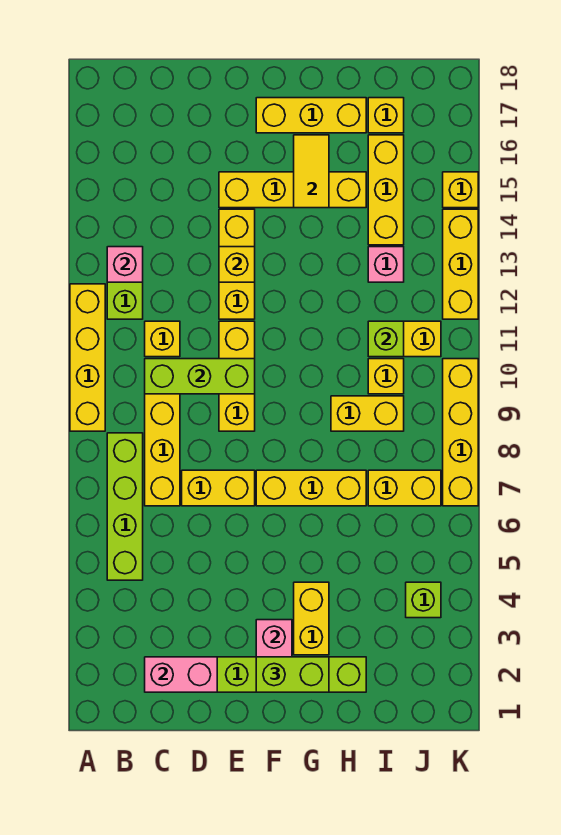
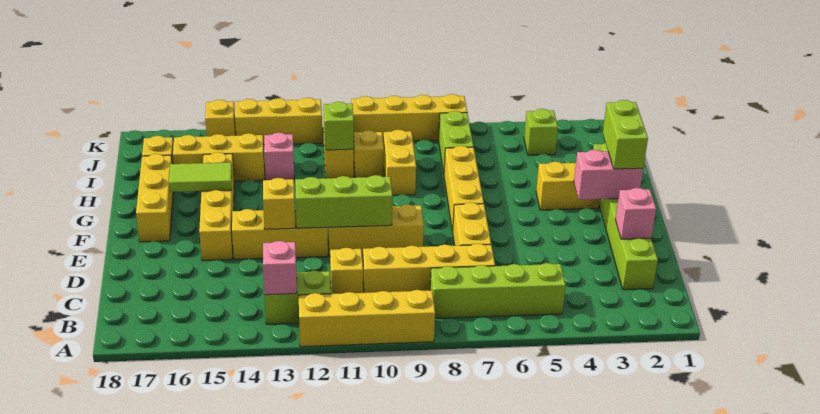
pink 1x2 brick [145,657,217,692] -> pink 1x1 brick [615,188,656,239]
lime 1x3 brick [145,359,255,394] -> lime 1x3 brick turned to [295,175,392,228]
yellow 1x2 tile [294,135,329,208] -> lime 1x2 tile [169,162,232,192]
yellow 1x2 brick [368,470,441,506] -> lime 1x2 brick [439,111,474,173]

